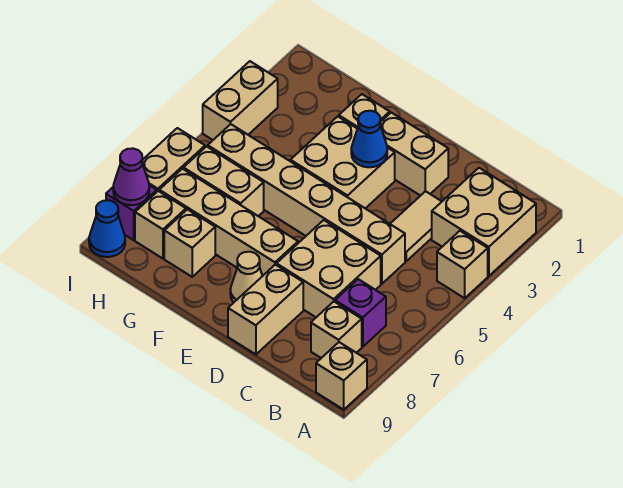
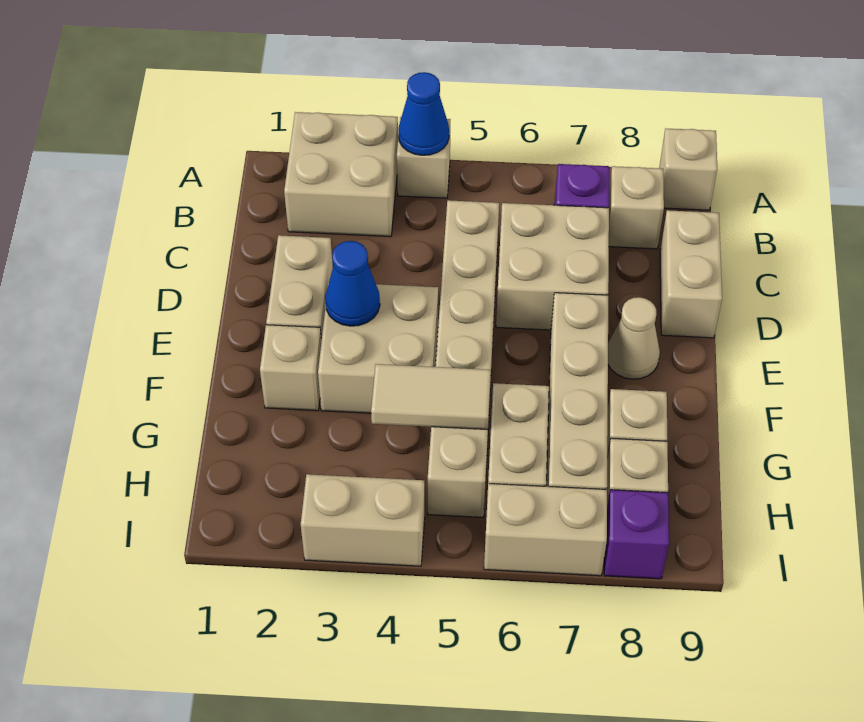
tan 1x2 tile [390,191,442,261] -> tan 1x2 tile moved to [371,364,491,430]
tan 1x2 brick [228,265,303,354] -> tan 1x2 brick turned to [660,210,722,338]
purple 1x1 cone [113,148,149,205] -> none
blue 1x1 cone [89,200,125,257] -> blue 1x1 cone moved to [398,72,449,155]

